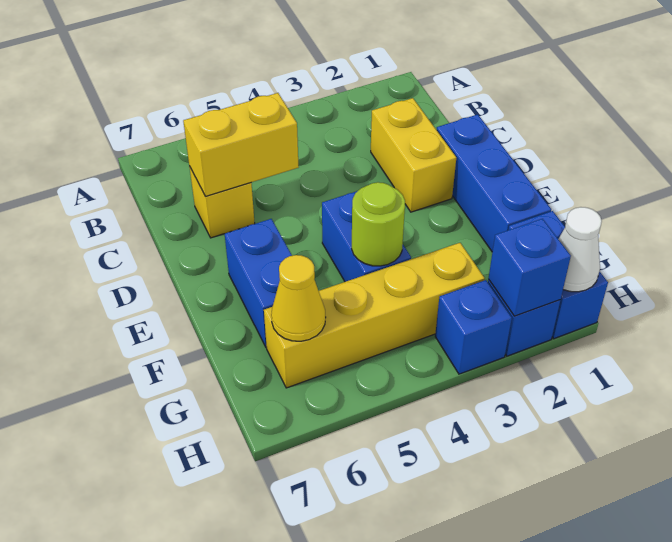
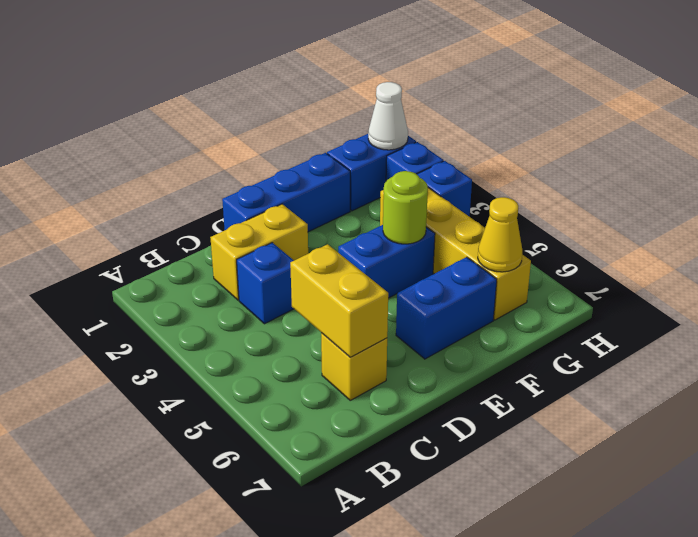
blue 1x1 brick [488,219,571,316] -> blue 1x1 brick moved to [237,243,294,324]

